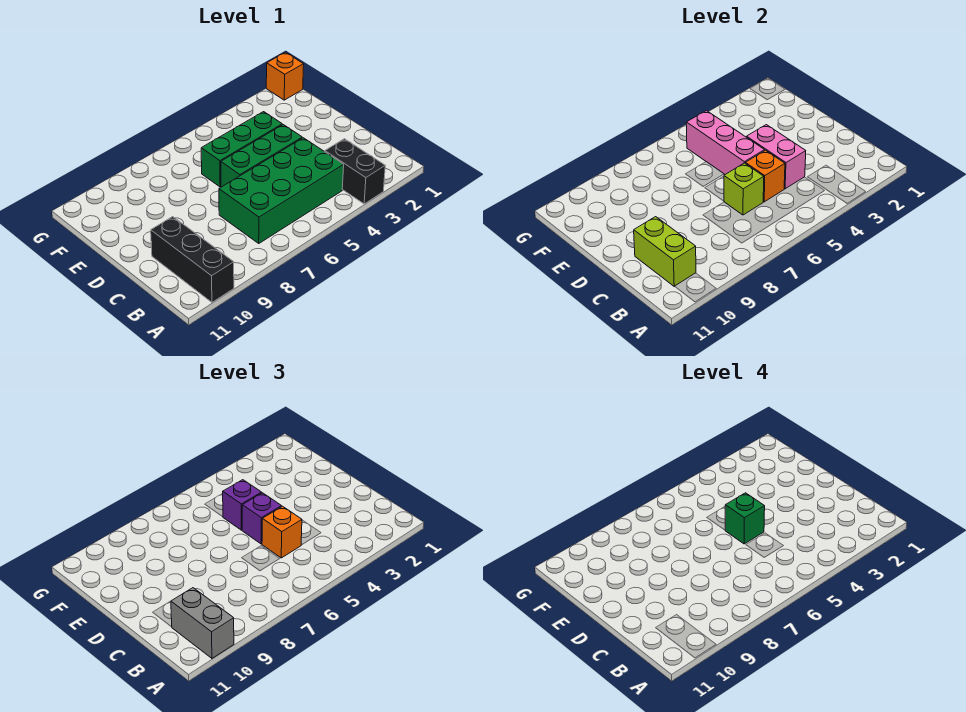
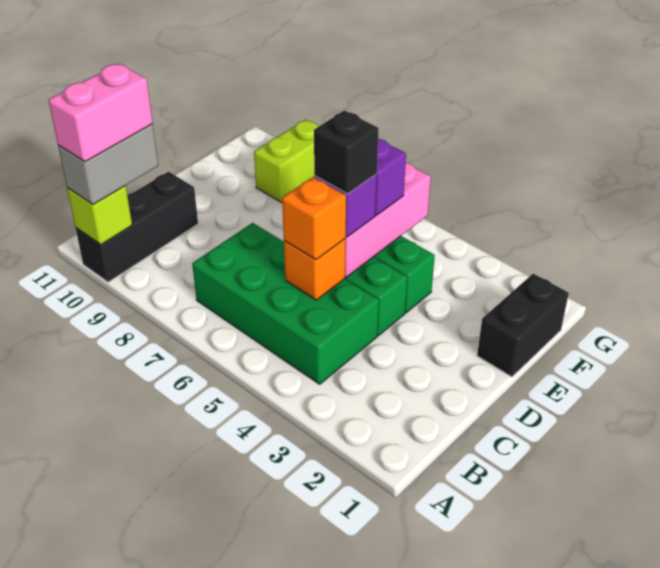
black 1x2 brick [325,139,385,204] -> black 1x2 brick moved to [477,274,569,377]
lime 1x2 brick [634,217,696,286] -> lime 1x2 brick moved to [254,119,319,203]
pink 1x2 brick [747,125,806,189] -> pink 1x2 brick moved to [49,64,153,162]
lime 1x1 brick [724,163,764,215] -> lime 1x1 brick moved to [67,186,132,245]
green 1x1 brick [725,493,765,544] -> black 1x1 brick [314,111,379,194]
orange 1x1 brick [266,52,304,100] -> none

